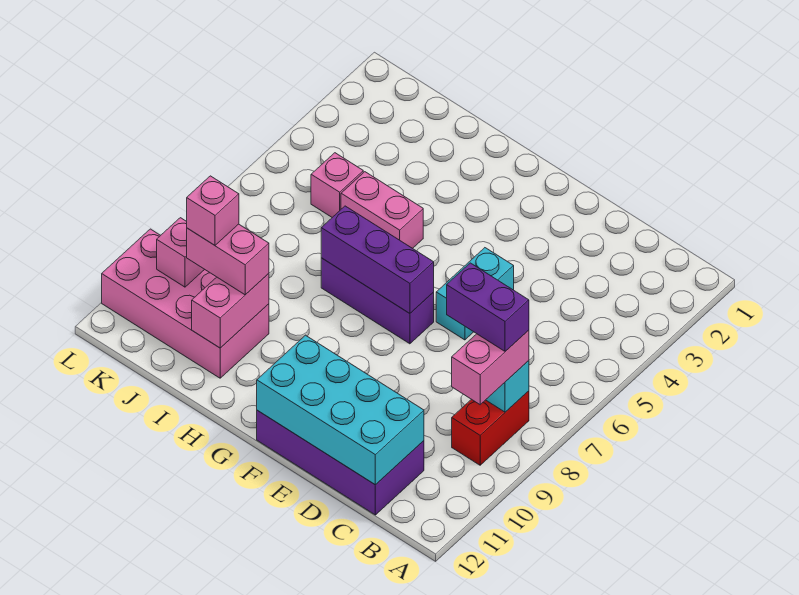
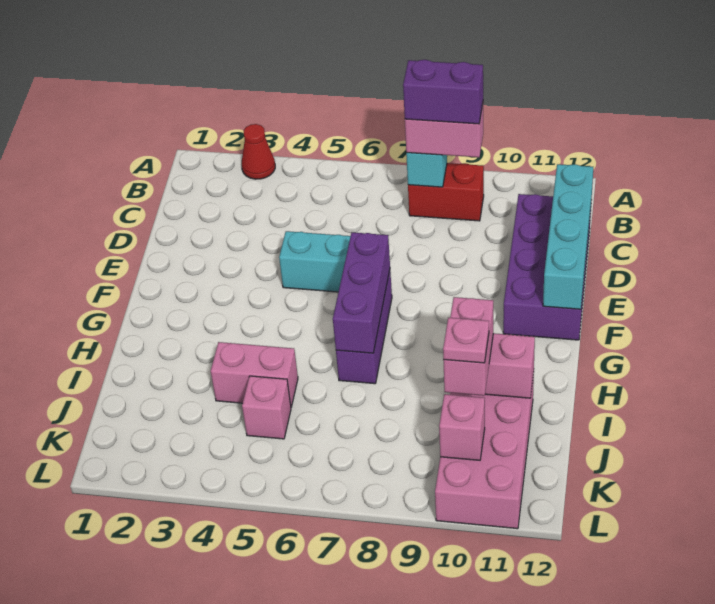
none -> red 1x1 cone [242,124,275,179]
purple 1x2 brick [447,263,529,351] -> purple 1x2 brick turned to [403,60,483,124]
cyan 2x4 brick [257,335,424,485] -> cyan 1x4 brick [543,164,593,309]
pink 1x2 brick [341,172,423,248] -> pink 1x2 brick turned to [211,342,298,407]
pink 1x1 brick [187,176,239,245] -> pink 1x1 plate [443,318,489,363]

